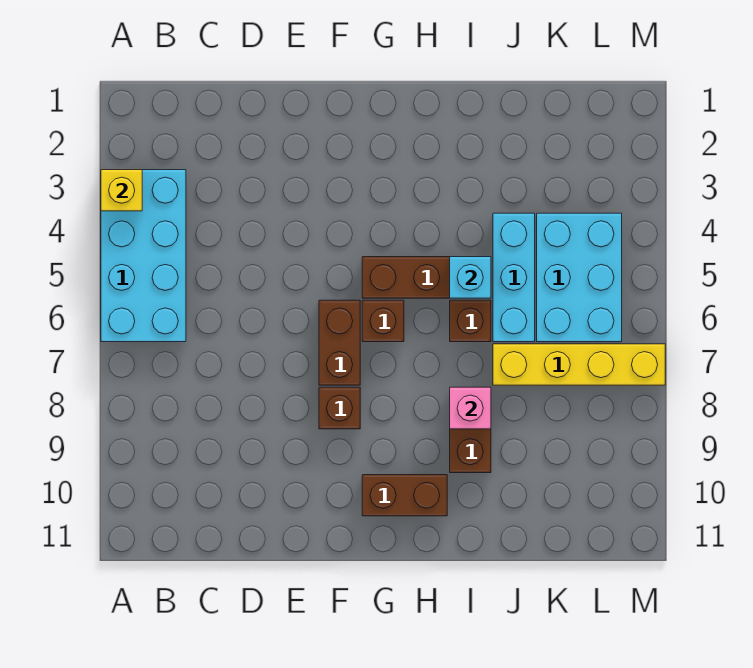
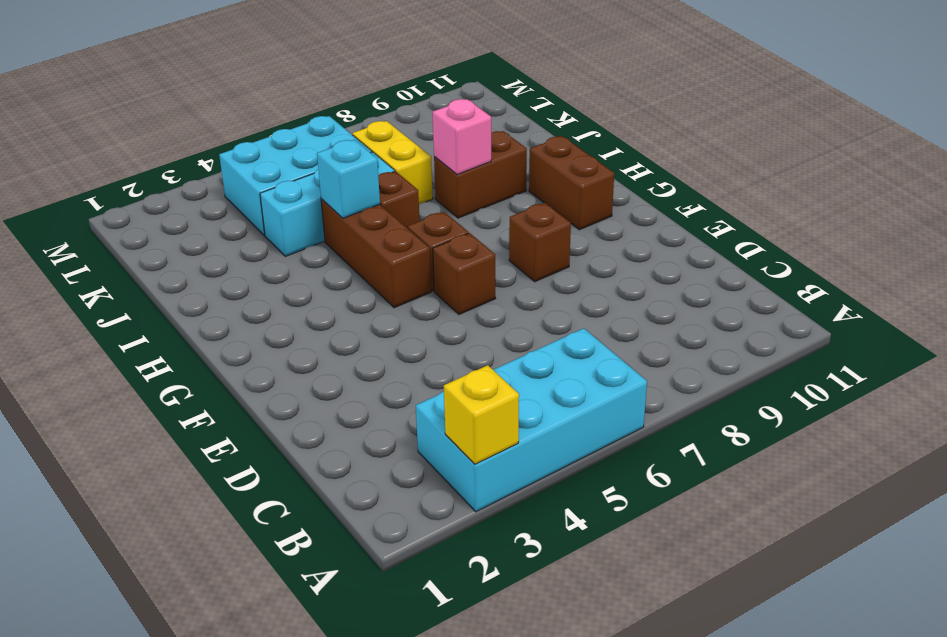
brown 1x2 brick [319,300,360,385] -> brown 1x1 brick [433,233,496,314]
yellow 1x4 brick [493,344,665,385] -> yellow 1x2 brick [352,121,433,204]

